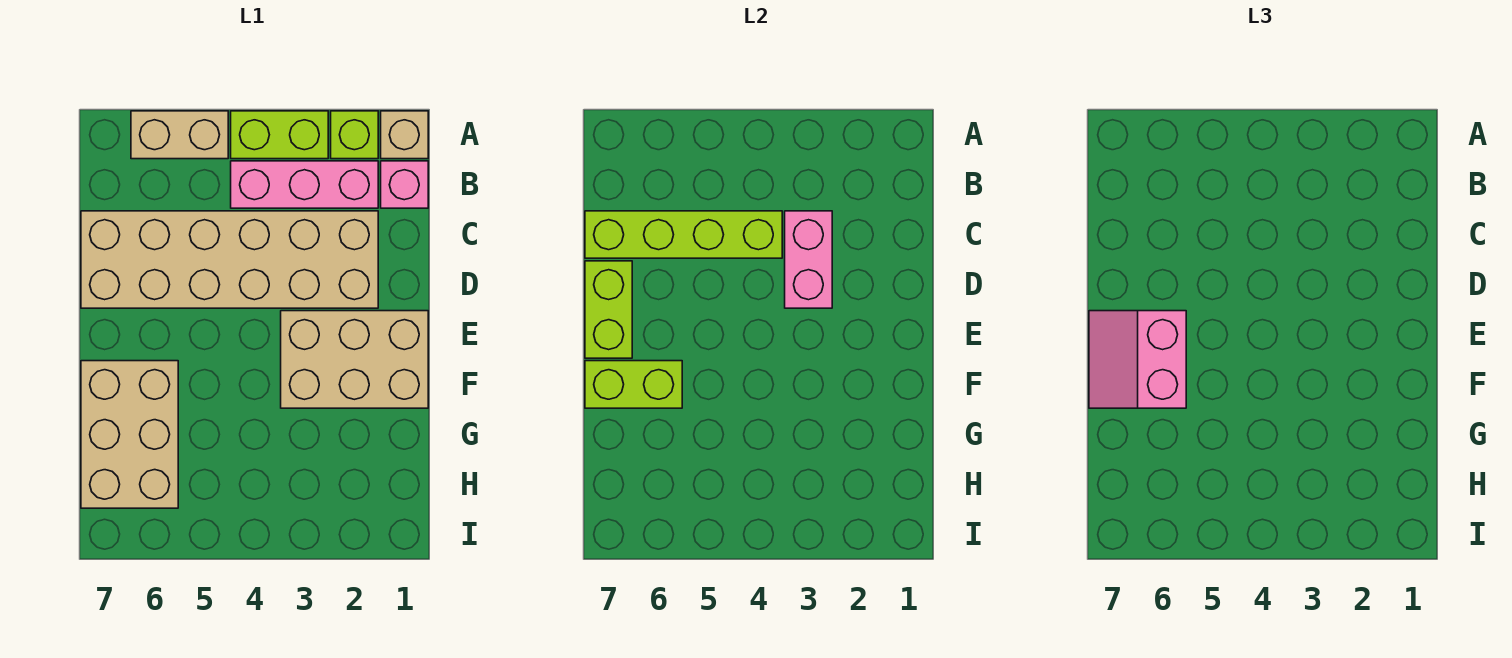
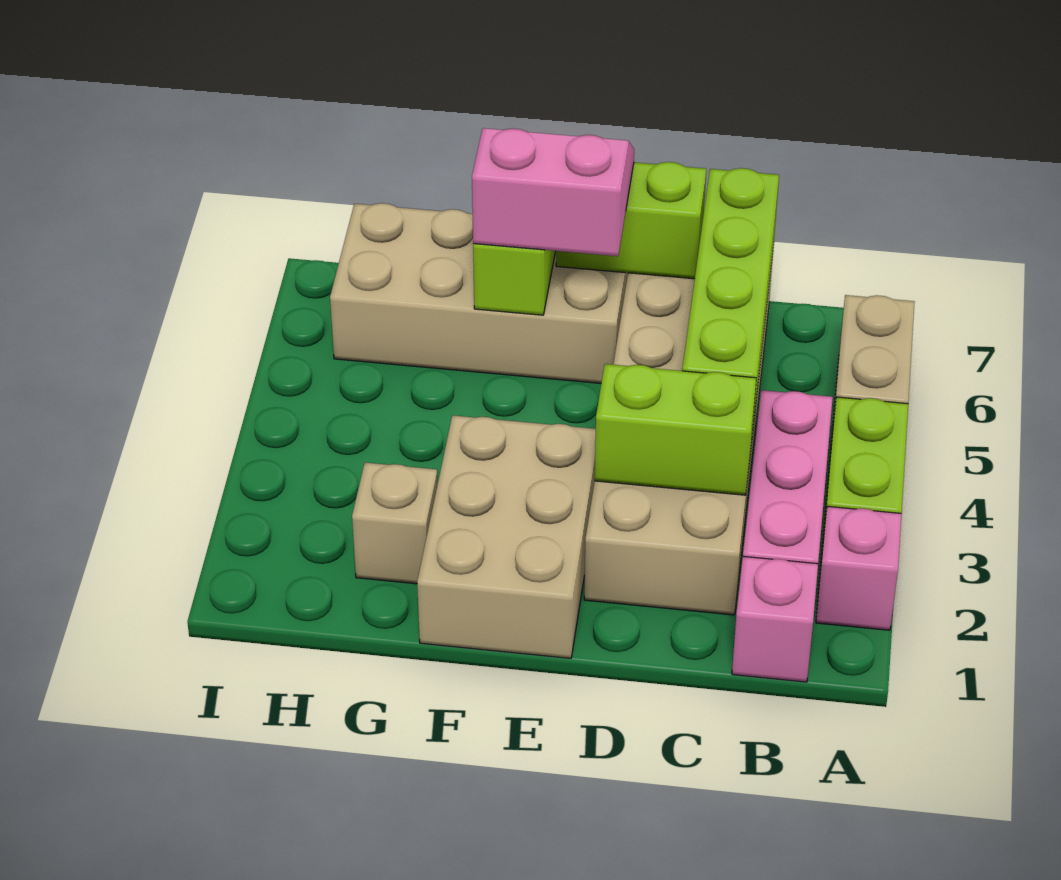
tan 1x1 brick [381,111,428,159] -> tan 1x1 brick moved to [352,463,438,584]
lime 1x1 brick [331,111,378,159] -> pink 1x1 brick [816,506,902,630]
pink 1x2 brick [785,211,832,308] -> lime 1x2 brick [595,364,756,495]
tan 2x3 brick [81,361,178,508] -> tan 2x4 brick [330,203,628,383]

